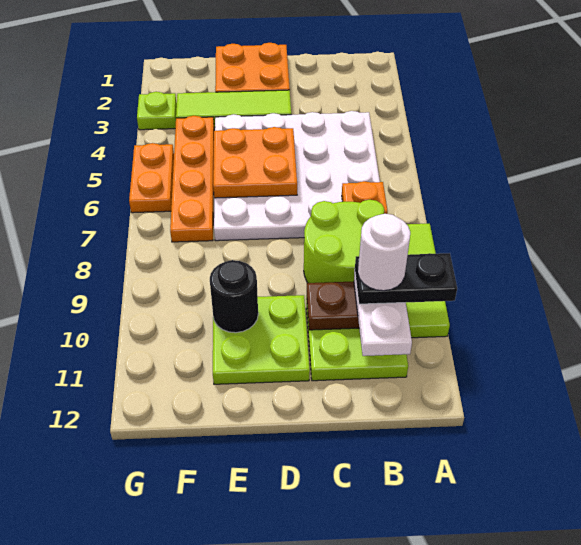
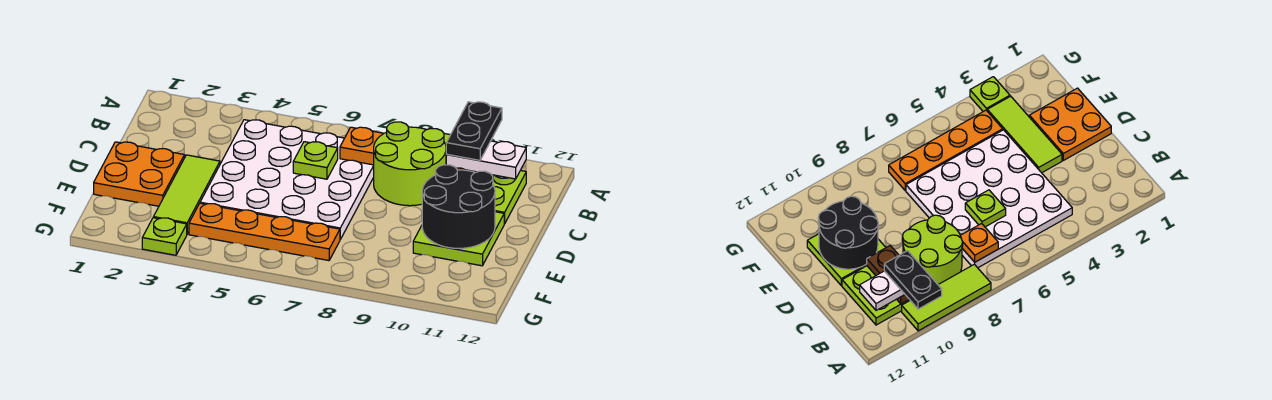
white 1x1 round brick [358,214,410,291] -> none
none -> lime 1x1 plate [293,142,338,179]
orange 2x2 plate [213,127,297,198] -> none
black 1x1 round brick [210,260,258,333] -> black 2x2 round brick [422,165,495,248]
orange 1x2 plate [129,143,174,213] -> none

